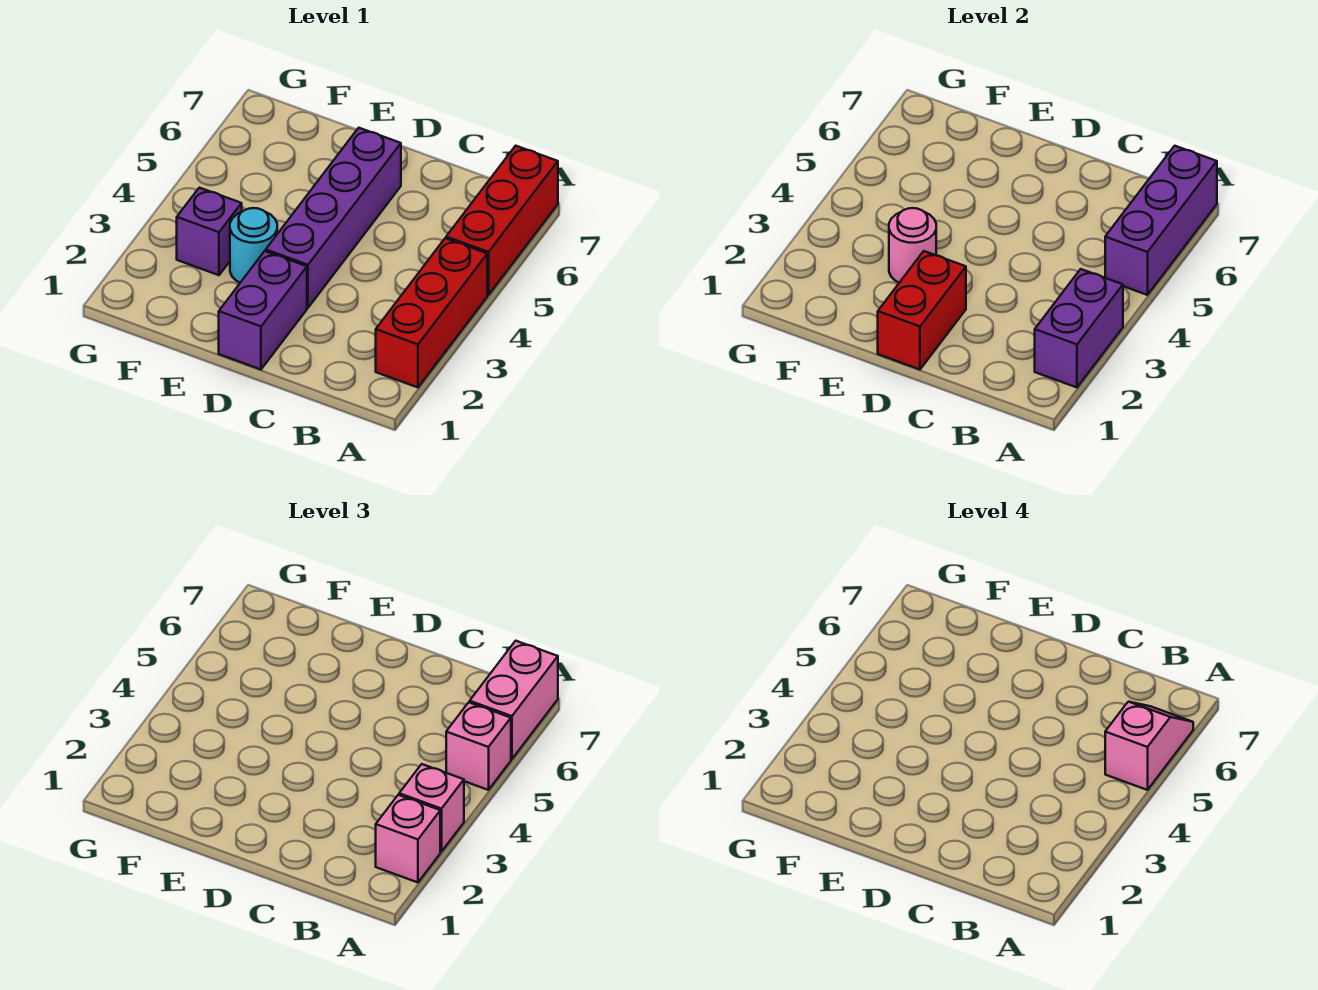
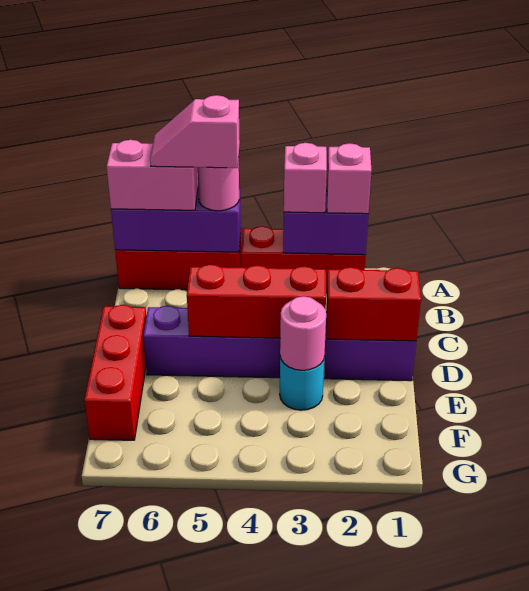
pink 1x1 brick [446,702,511,790] -> pink 1x1 round brick [197,158,239,211]
none -> red 1x3 brick [187,264,326,338]
none -> red 1x3 brick [84,305,147,440]
purple 1x1 brick [177,188,242,275] -> none

